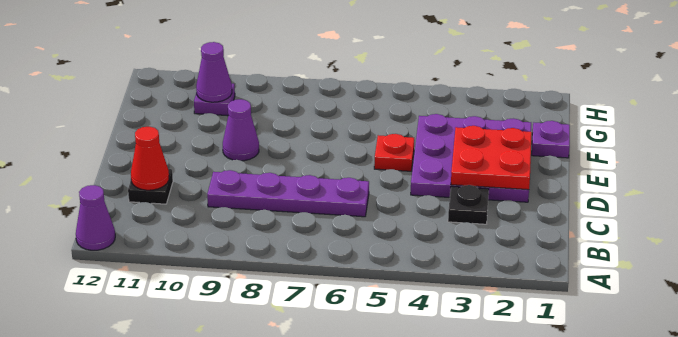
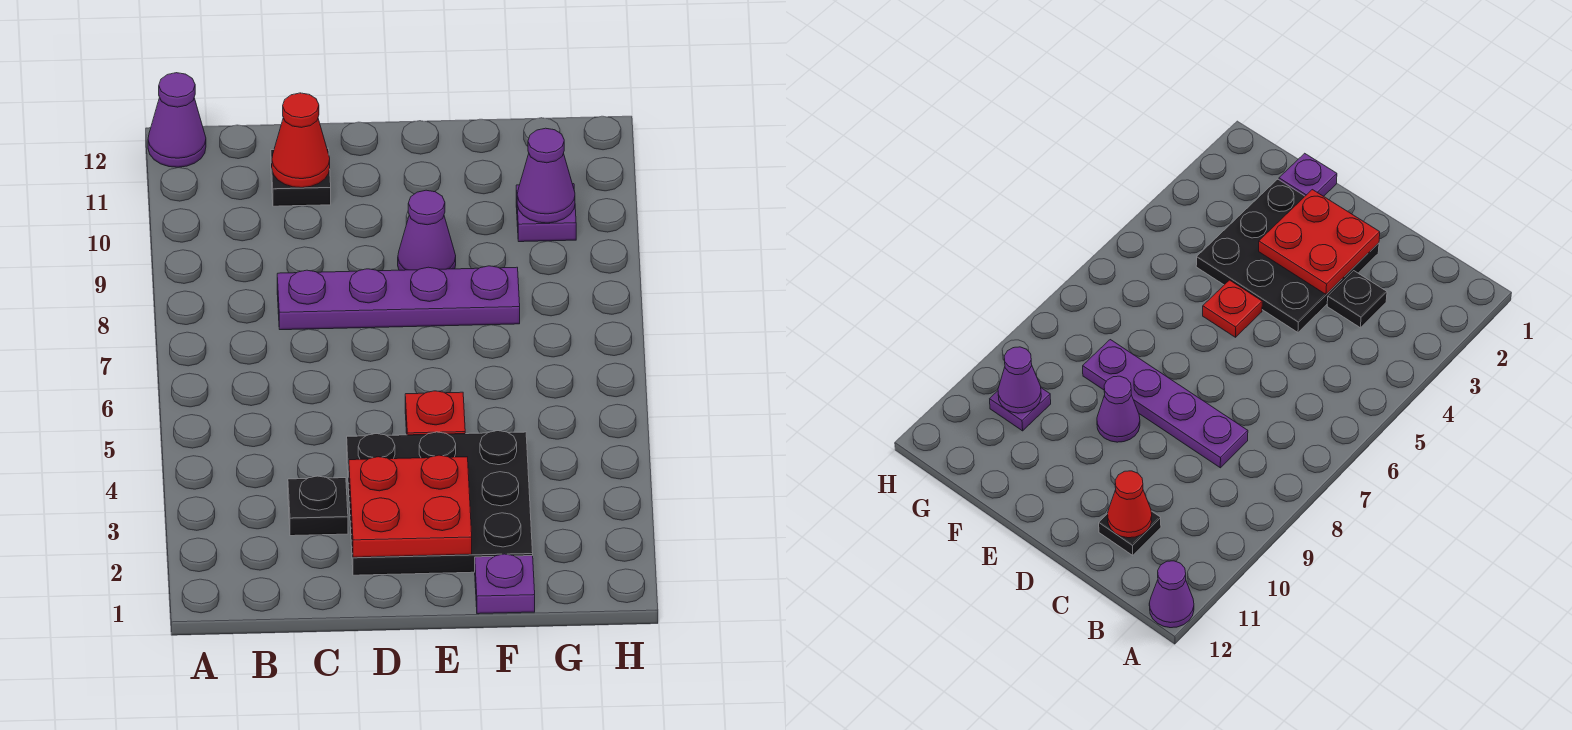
purple 1x4 plate [207,170,369,217] -> purple 1x4 plate turned to [277,266,520,330]
purple 3x3 plate [411,114,531,202] -> black 3x3 plate [347,431,533,575]

